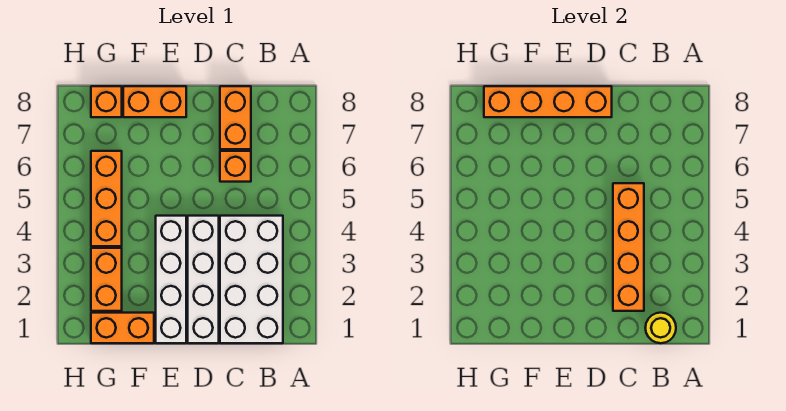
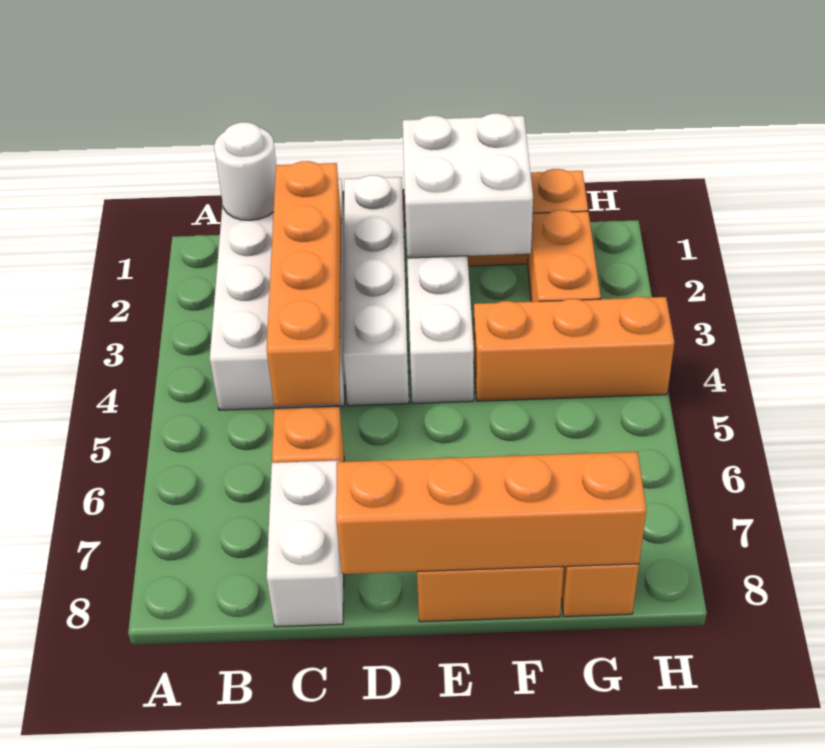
yellow 1x1 round brick [645,313,676,343] -> white 1x1 round brick [214,122,276,220]
orange 1x2 brick [220,86,251,149] -> white 1x2 brick [267,460,344,627]
none -> white 2x2 brick [403,113,533,258]
orange 1x3 brick [91,151,122,246] -> orange 1x3 brick turned to [474,297,674,401]

